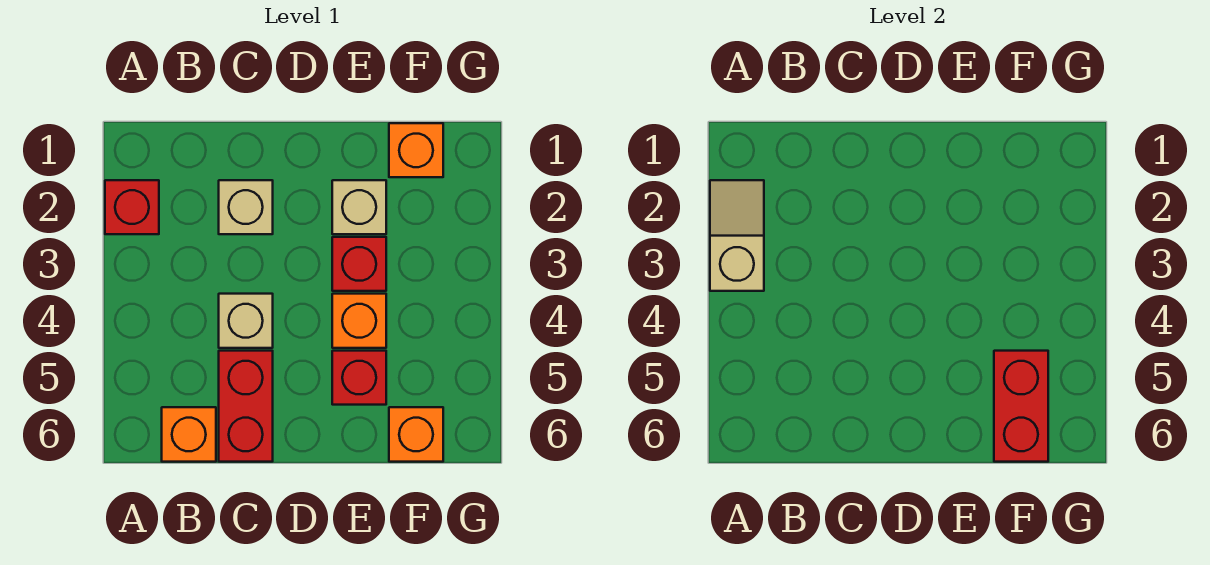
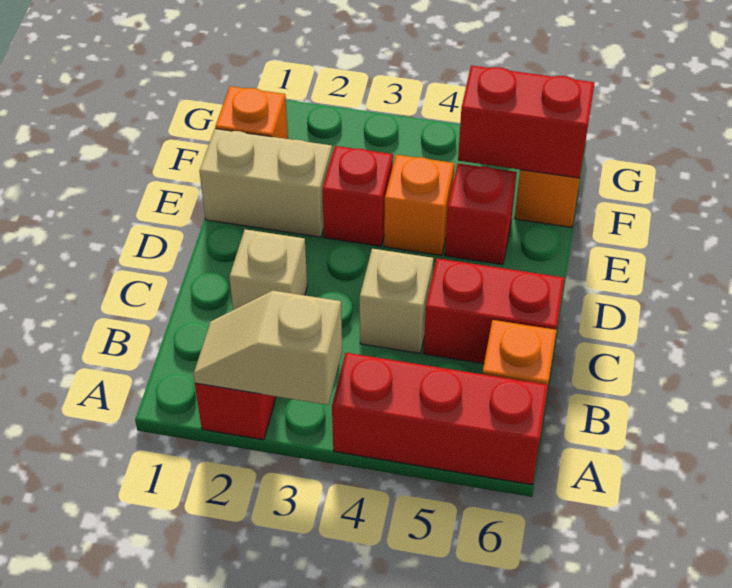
none -> red 1x3 brick [332,353,548,485]
tan 1x1 brick [332,180,386,234] -> tan 1x2 brick [199,129,332,237]

